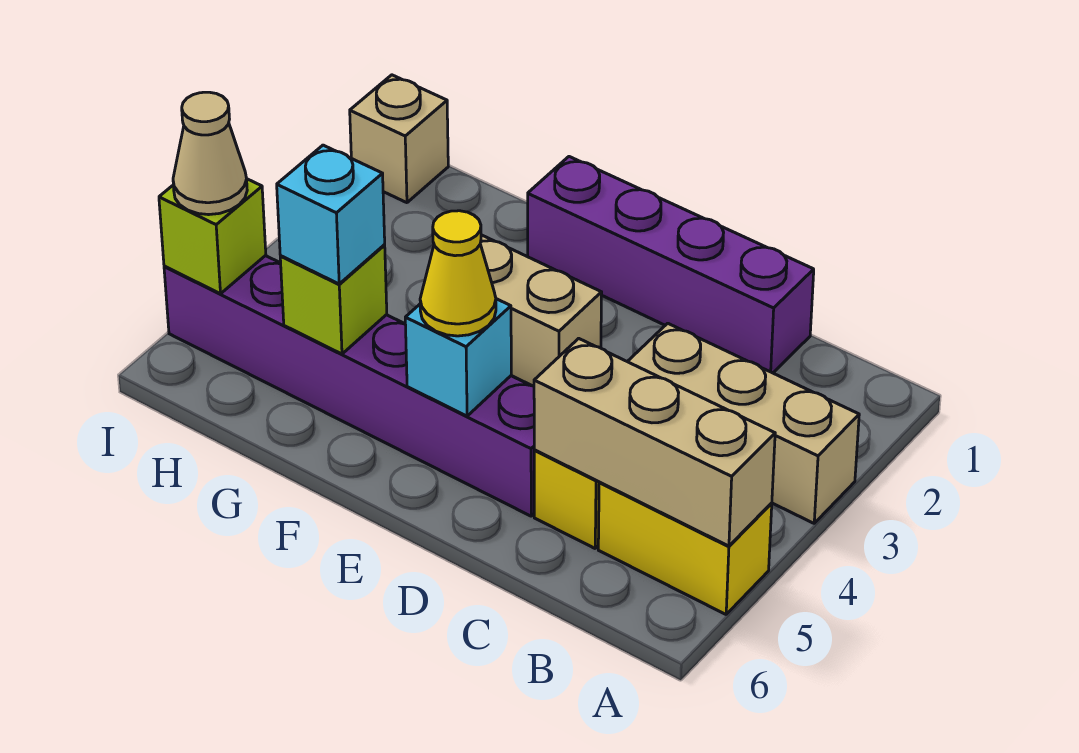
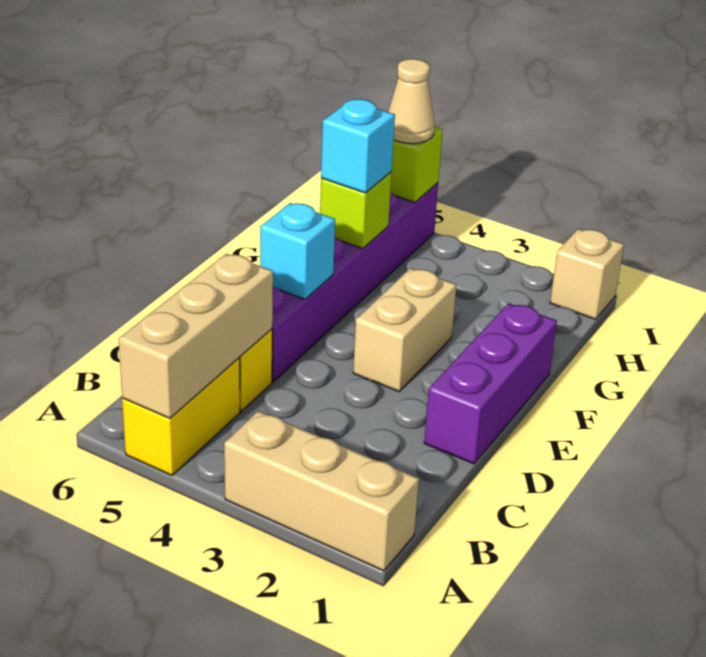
tan 1x3 brick [627,323,859,523] -> tan 1x3 brick turned to [224,411,419,571]
purple 1x4 brick [528,157,814,373] -> purple 1x3 brick [424,303,557,464]
yellow 1x1 cone [420,211,496,336] -> none

